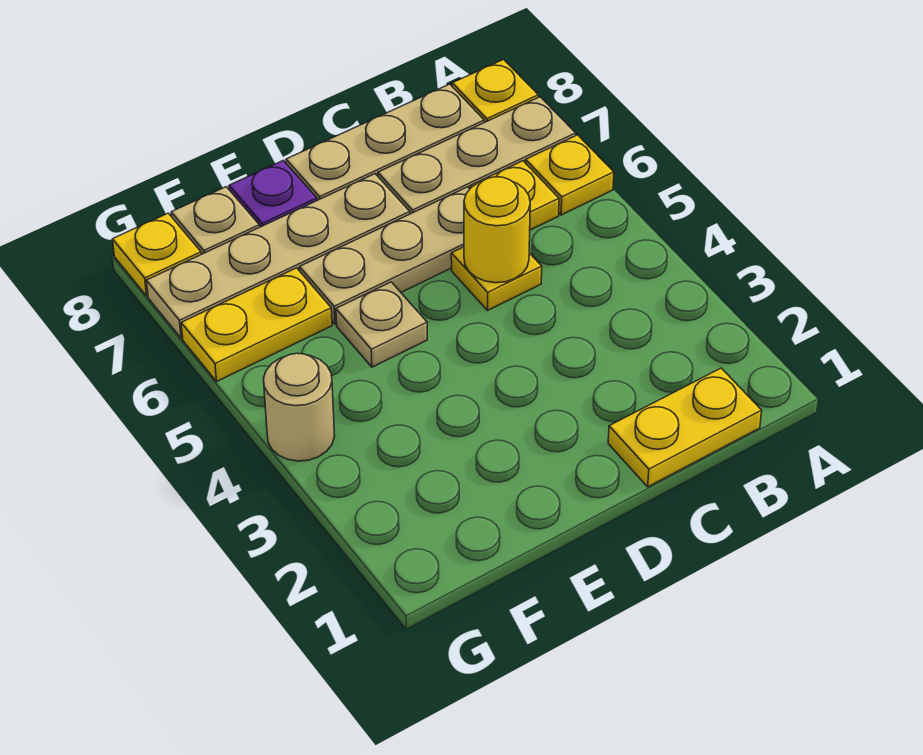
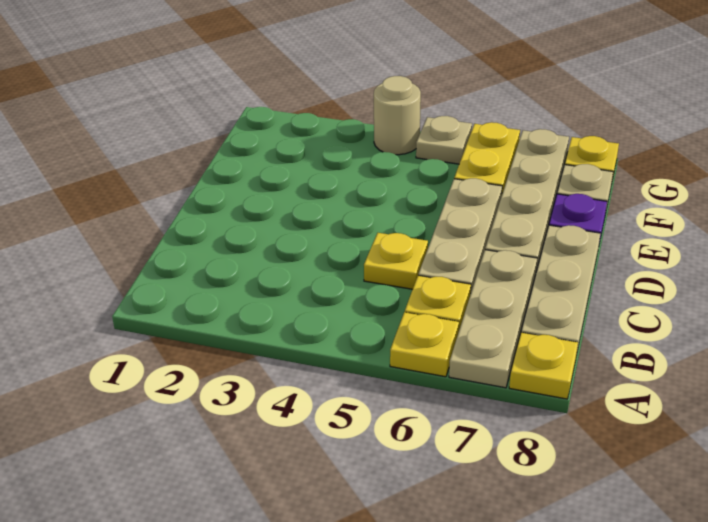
yellow 1x2 plate [608,368,762,487] -> none
yellow 1x1 round brick [464,177,530,283] -> none
tan 1x1 plate [336,282,427,367] -> tan 1x1 plate moved to [416,116,472,164]

